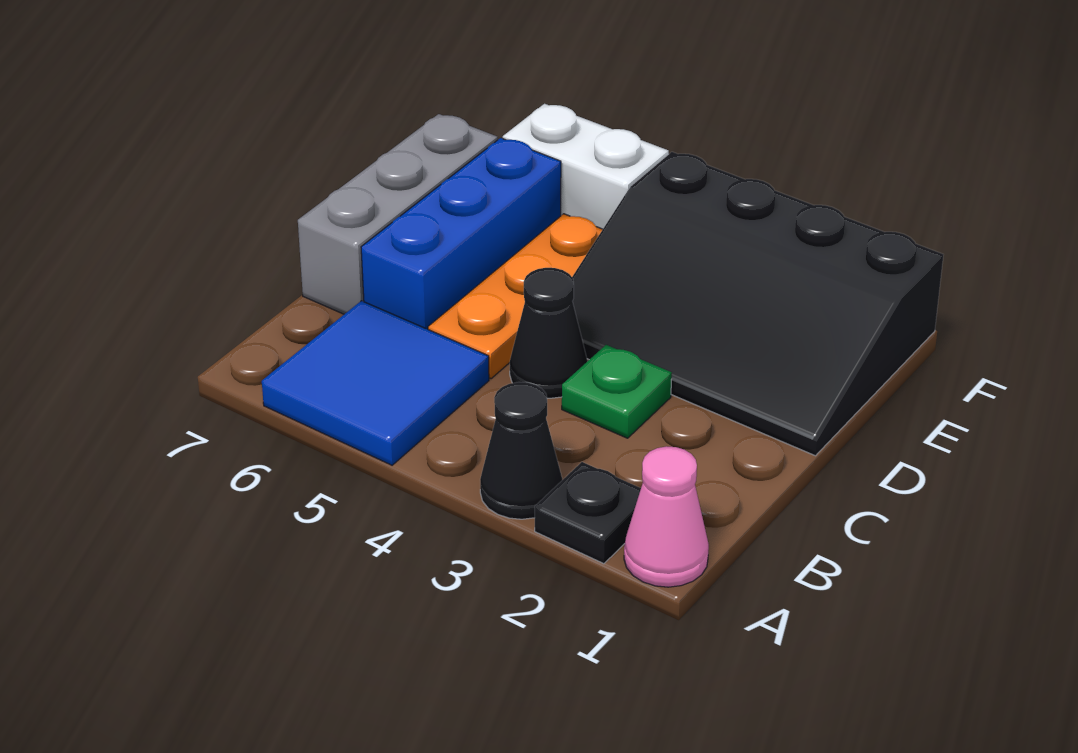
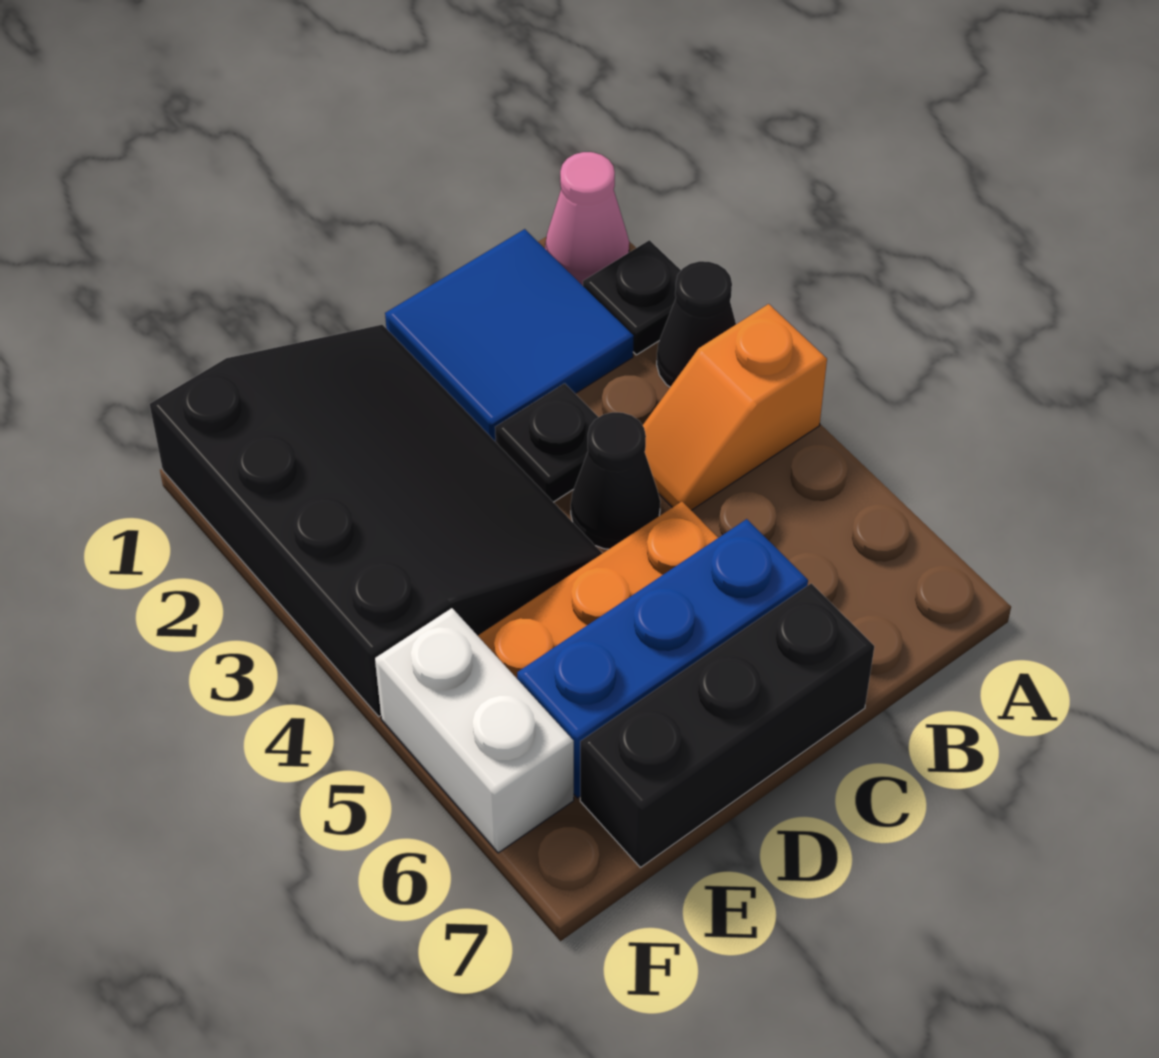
none -> orange 1x2 slope [643,304,827,510]
blue 2x2 tile [262,301,489,465] -> blue 2x2 tile moved to [385,229,634,442]
green 1x1 plate [562,345,672,438] -> black 1x1 plate [495,383,599,502]
grey 1x3 brick [298,114,498,314] -> black 1x3 brick [580,583,874,868]

